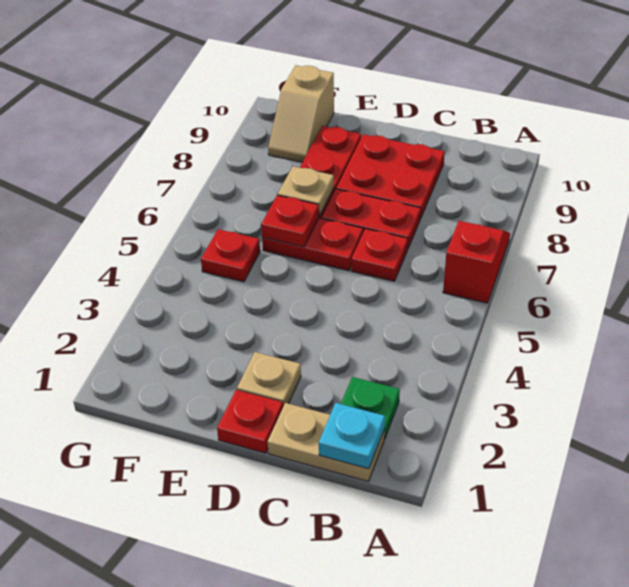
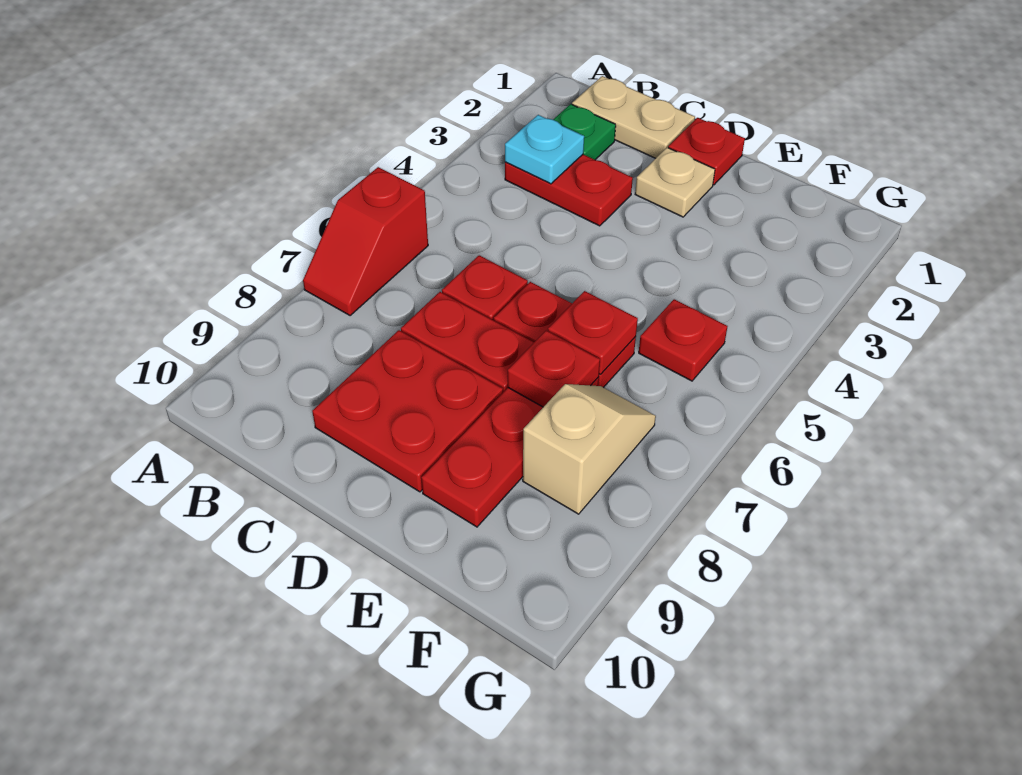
cyan 1x1 plate [319,403,385,469] -> cyan 1x1 plate moved to [505,115,584,184]
none -> red 1x2 plate [505,155,633,226]
tan 1x1 plate [278,166,334,216] -> red 1x1 plate [508,330,600,407]
tan 1x2 slope [268,65,334,162] -> tan 1x2 slope moved to [523,384,656,514]

